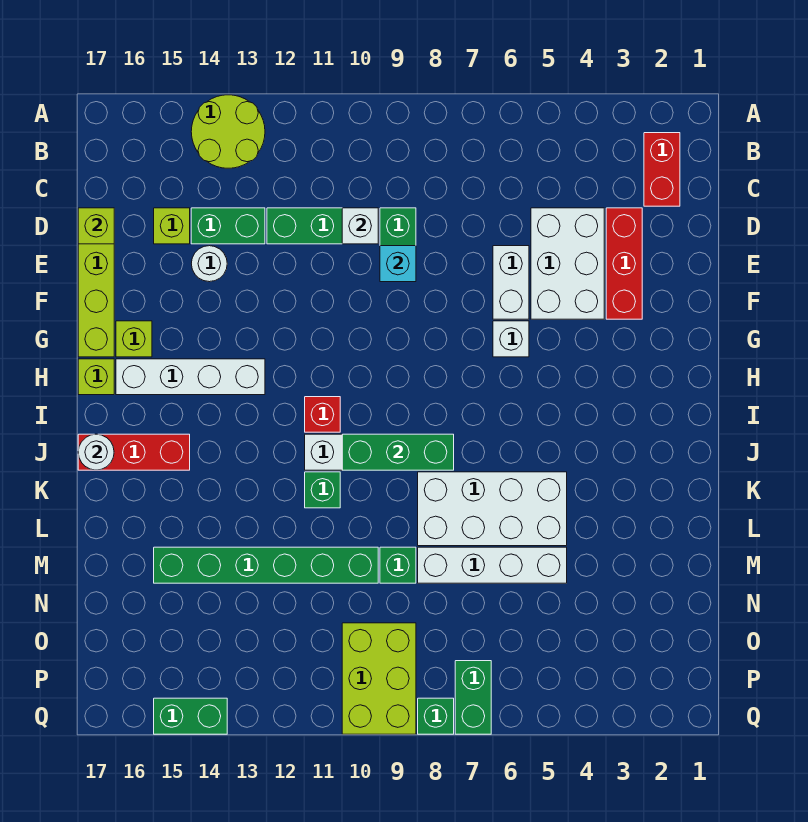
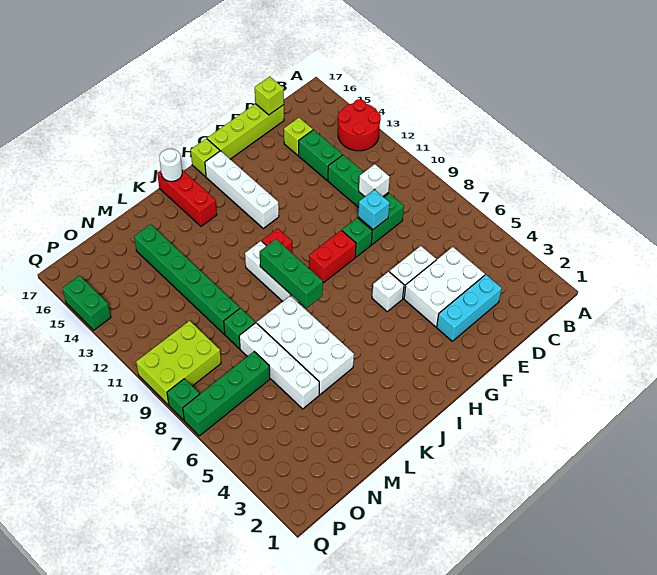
lime 2x2 round brick [191,95,265,168] -> red 2x2 round brick [338,99,381,151]
red 1x2 brick [644,133,680,206] -> red 1x2 brick moved to [309,230,356,282]
red 1x3 brick [606,208,642,319] -> cyan 1x3 brick [437,275,502,341]
white 1x1 round brick [191,246,227,282] -> none
lime 1x1 brick [116,321,152,357] -> none
green 1x1 brick [305,472,340,508] -> green 1x1 brick moved to [342,218,372,257]
green 1x2 brick [455,661,491,734] -> green 1x4 brick [183,352,270,436]

